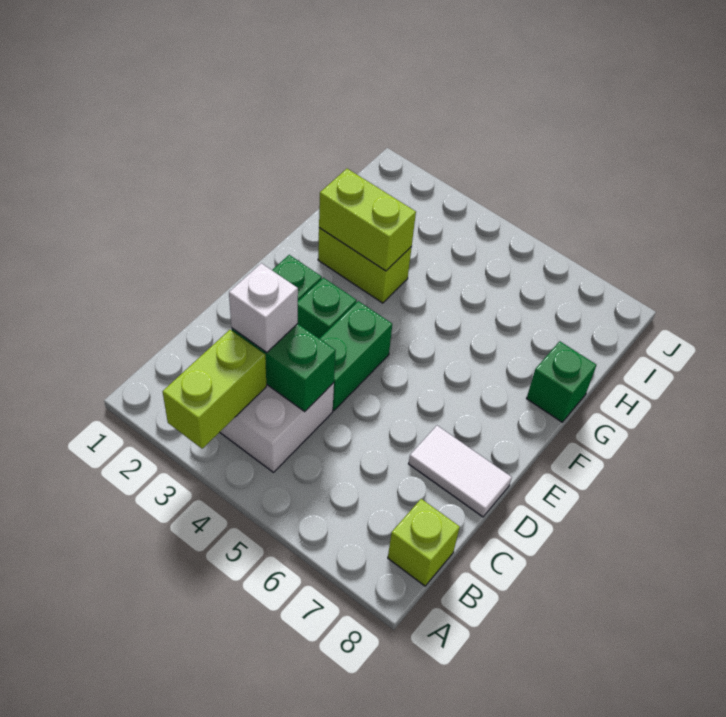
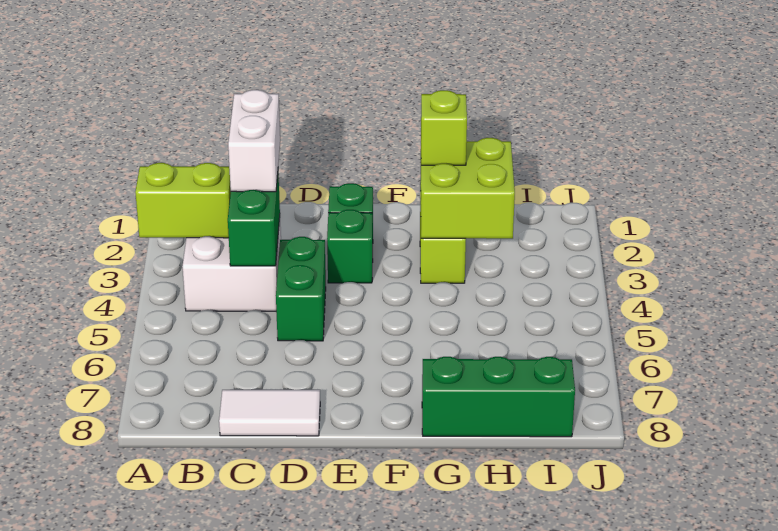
lime 1x1 brick [388,499,460,586] -> lime 1x1 brick moved to [421,90,467,165]
white 1x1 brick [229,263,298,353] -> white 1x2 brick [228,90,280,192]
green 1x2 brick [320,301,392,411] -> green 1x2 brick turned to [276,237,326,341]
white 1x2 tile [409,426,512,517] -> white 1x2 tile turned to [219,390,320,436]
lime 1x2 brick [319,169,416,271] -> lime 2x2 brick [420,138,515,239]
green 1x1 brick [527,341,596,422] -> green 1x3 brick [422,357,575,437]

